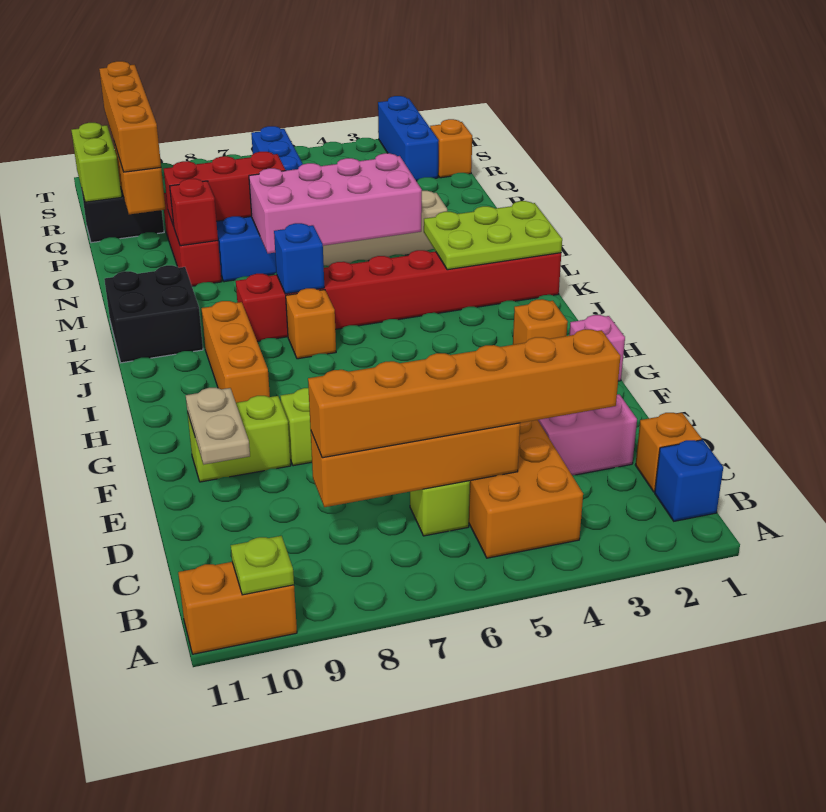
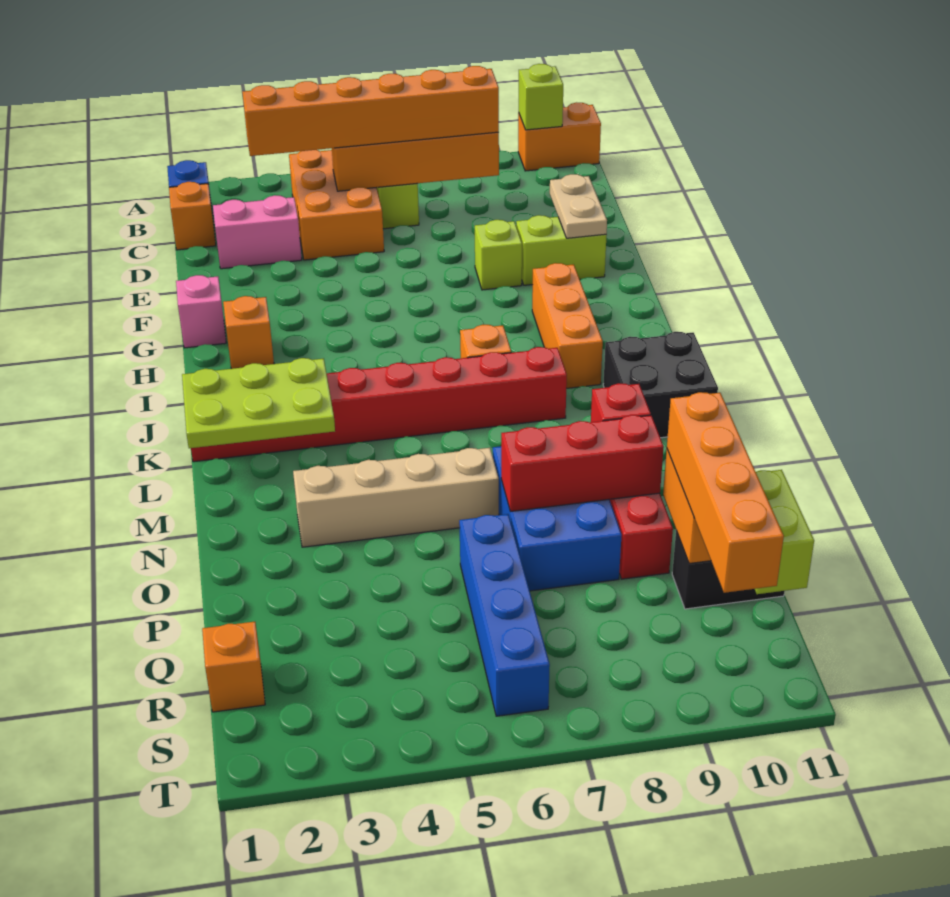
lime 1x1 plate [231,536,294,595] -> lime 1x1 brick [519,64,563,130]
blue 1x1 brick [274,223,324,294] -> none
pink 2x4 brick [249,153,422,253] -> none
blue 1x3 brick [378,96,439,181] -> none

